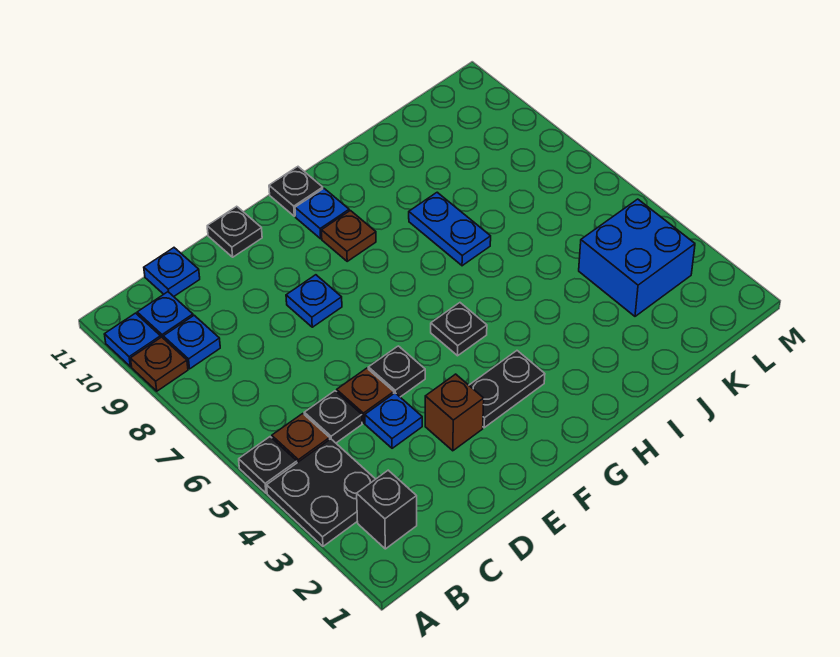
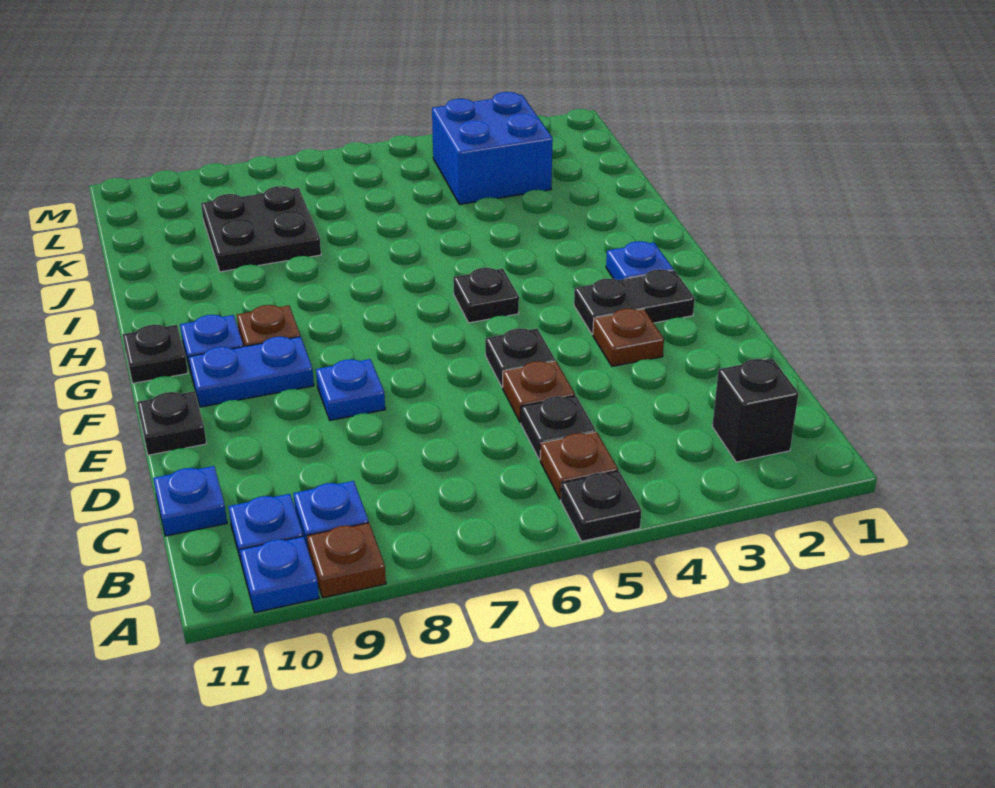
black 2x2 plate [267,439,375,546] -> black 2x2 plate moved to [201,186,321,272]
blue 1x1 plate [365,393,422,448] -> blue 1x1 plate moved to [606,241,673,280]
brown 1x1 brick [425,374,484,451] -> brown 1x1 plate [593,309,664,366]
black 1x2 plate [469,351,545,428] -> black 1x2 plate turned to [574,269,695,334]
blue 1x2 plate [409,192,491,266] -> blue 1x2 plate moved to [189,337,314,407]

